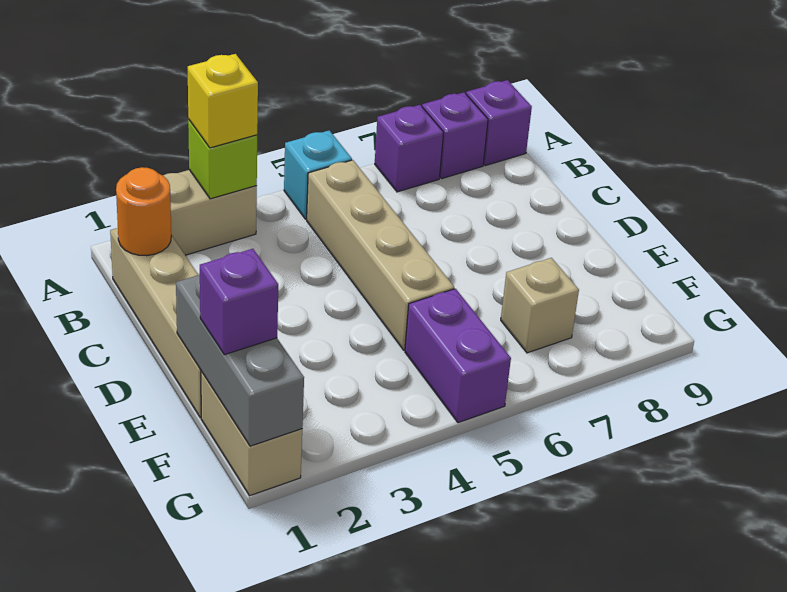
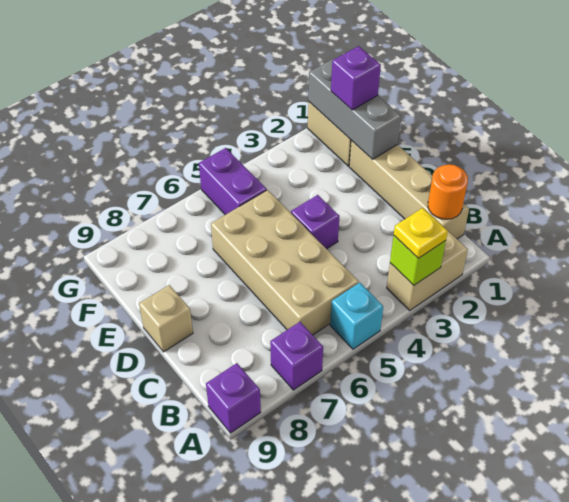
yellow 1x1 brick [188,54,258,148] -> yellow 1x1 plate [394,208,448,258]
purple 1x1 brick [422,92,488,178] -> purple 1x1 brick moved to [291,195,340,249]
tan 1x4 brick [307,160,454,350] -> tan 2x4 brick [211,190,359,335]
tan 1x1 brick [501,258,579,353] -> tan 1x1 brick moved to [139,285,193,352]

